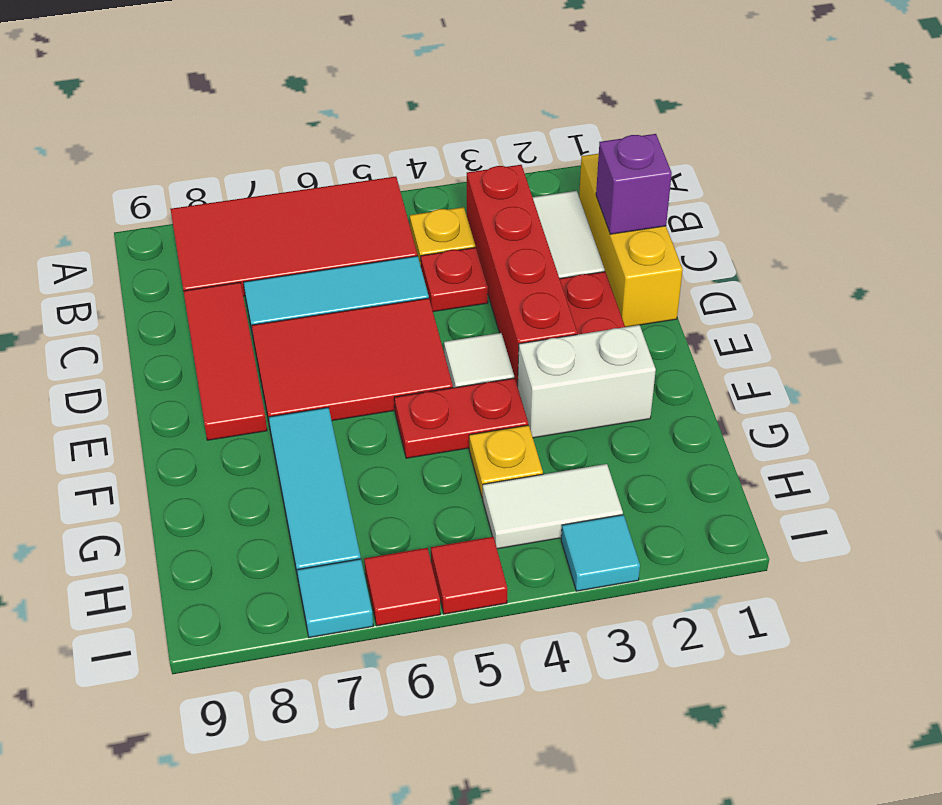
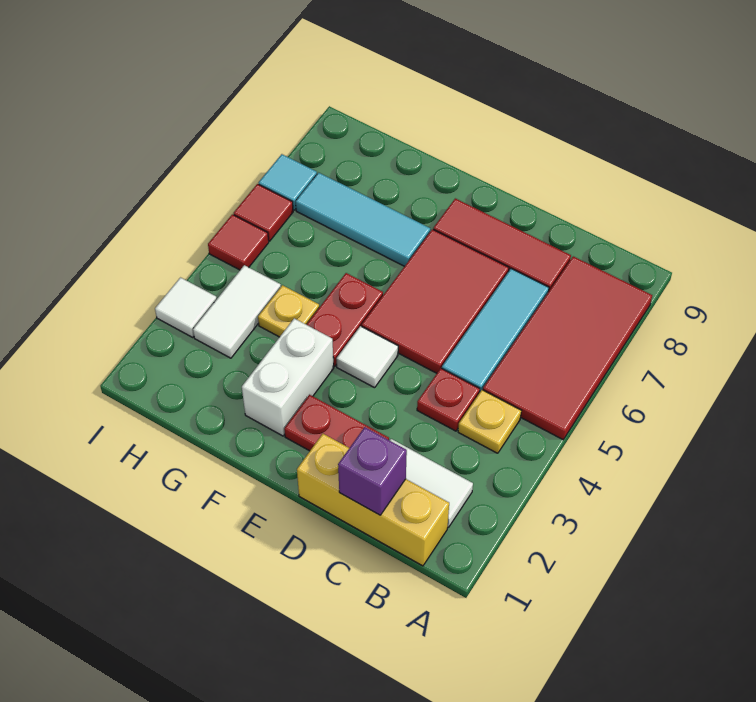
red 1x4 brick [467,165,577,386] -> none
cyan 1x1 tile [561,515,640,591] -> white 1x1 tile [155,278,217,337]

